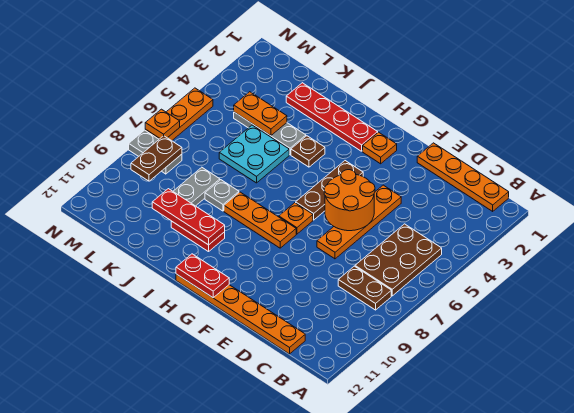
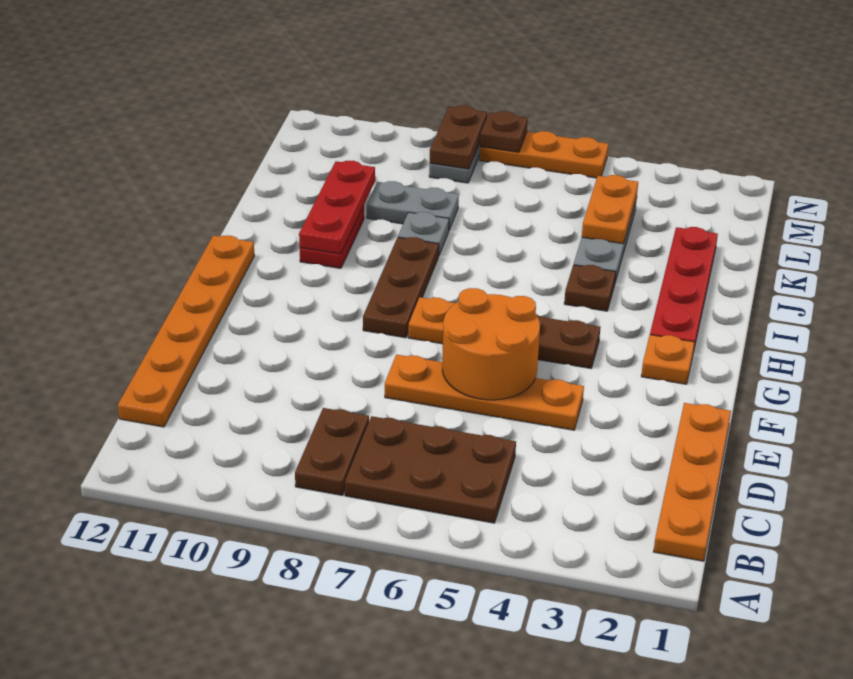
orange 1x3 plate [224,192,296,248] -> brown 1x3 plate [363,237,439,338]
red 1x2 plate [176,254,229,298] -> none
cyan 2x2 plate [219,125,289,183] -> none
brown 1x2 plate [131,136,182,181] -> brown 1x2 plate turned to [430,105,487,169]
orange 1x1 plate [145,109,180,138] -> brown 1x1 plate [480,111,528,152]

